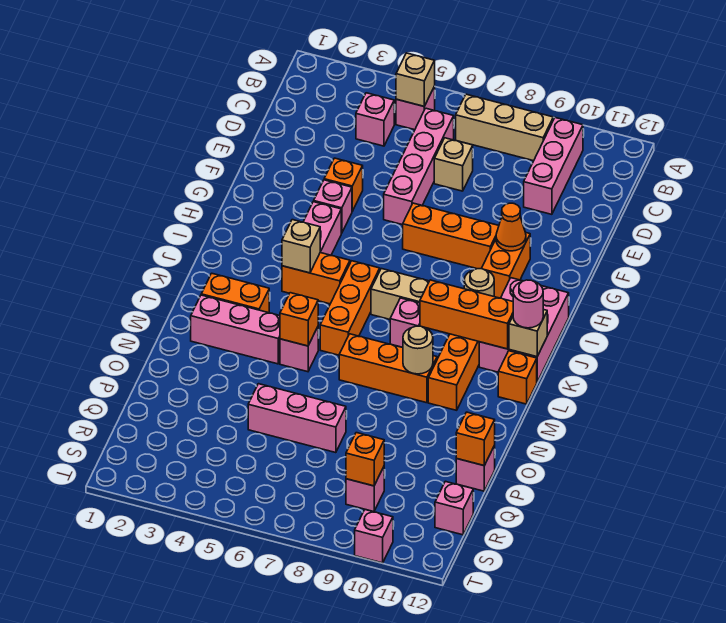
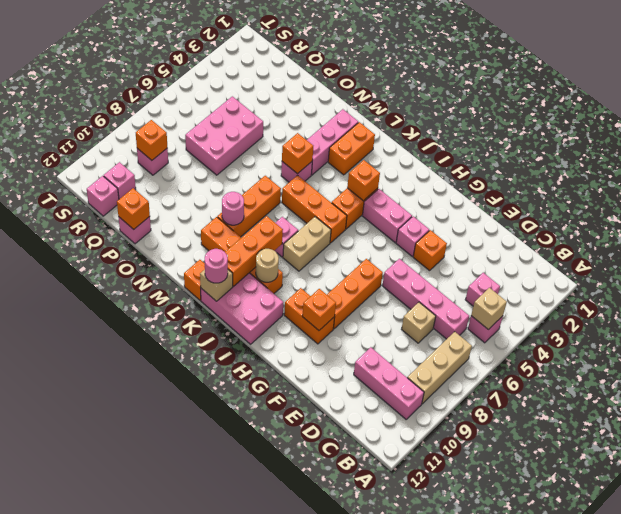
orange 1x1 cone [496,203,526,251] -> orange 1x1 brick [302,289,336,330]
tan 1x1 brick [282,220,321,273] -> orange 1x1 brick [347,160,380,201]
tan 1x1 round brick [403,326,433,374] -> pink 1x1 round brick [222,192,244,225]
pink 1x3 brick [248,384,346,453] -> pink 2x3 brick [185,96,263,175]
pink 1x1 brick [355,510,393,563] -> pink 1x1 brick moved to [104,162,136,199]

